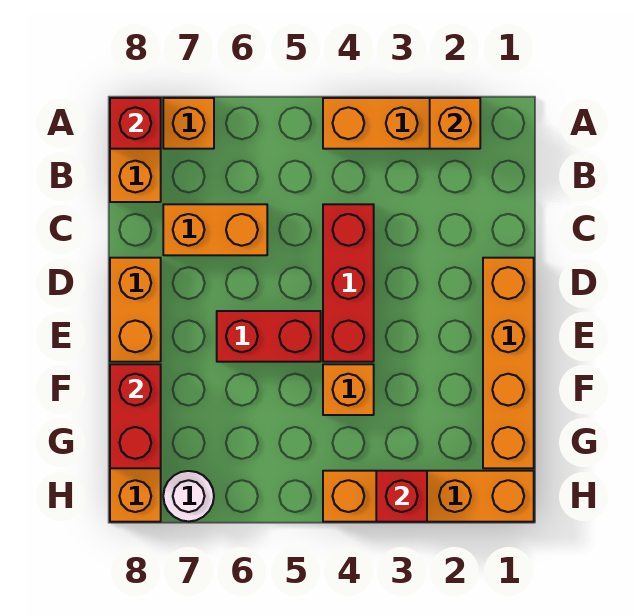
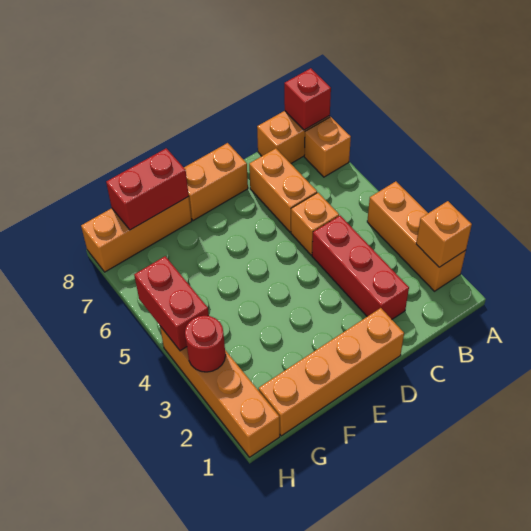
red 1x3 brick [323,204,374,362] -> red 1x3 brick turned to [312,216,409,319]
red 1x2 brick [217,311,321,362] -> red 1x2 brick moved to [134,256,209,351]
orange 1x1 brick [323,364,374,415] -> orange 1x1 brick moved to [291,193,339,255]
red 1x1 brick [376,471,427,522] -> red 1x1 round brick [185,316,226,372]
white 1x1 round brick [163,471,214,522] -> none

